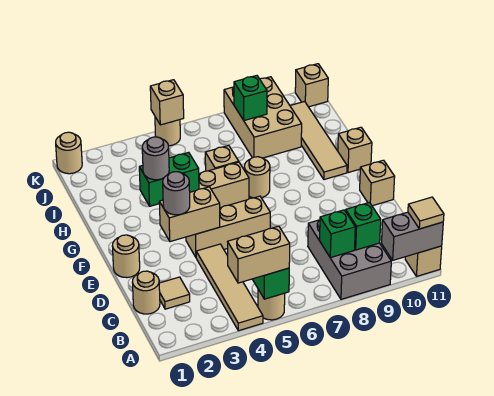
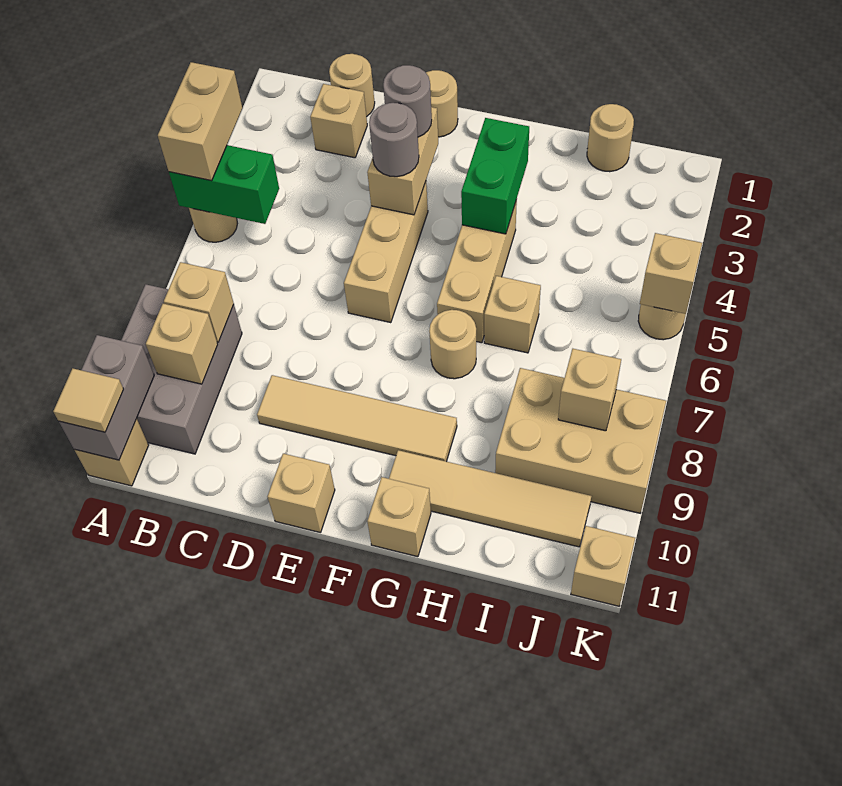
tan 1x4 tile [196,244,263,331] -> tan 1x4 tile moved to [257,375,457,462]
grey 2x3 brick [308,220,391,299] -> grey 2x3 brick turned to [121,284,242,454]
green 1x1 brick [320,210,355,258] -> tan 1x1 brick [164,262,234,342]
green 1x1 brick [345,202,381,250] -> tan 1x1 brick [146,304,218,384]
tan 1x1 tile [159,277,190,309] -> tan 1x1 brick [310,84,367,158]
grey 1x1 round brick [142,137,169,180] -> grey 1x1 round brick moved to [369,103,419,177]
green 1x1 brick [234,76,267,120] -> tan 1x1 brick [558,349,621,431]
tan 1x1 round brick [56,132,82,174] -> tan 1x1 round brick moved to [587,104,634,172]

